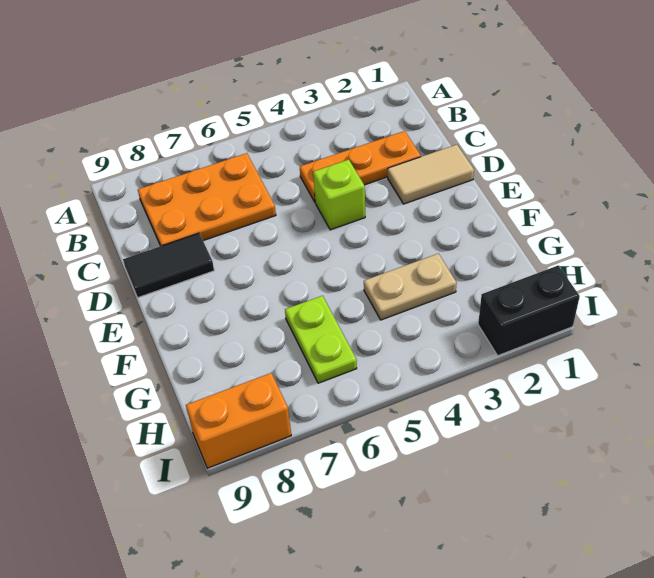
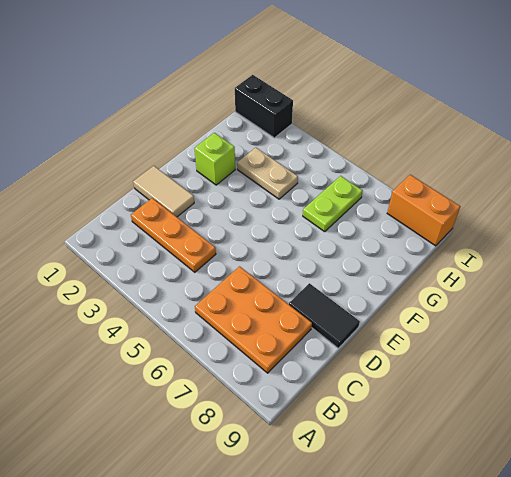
lime 1x1 brick [313,159,365,230] -> lime 1x1 brick moved to [195,133,235,185]

